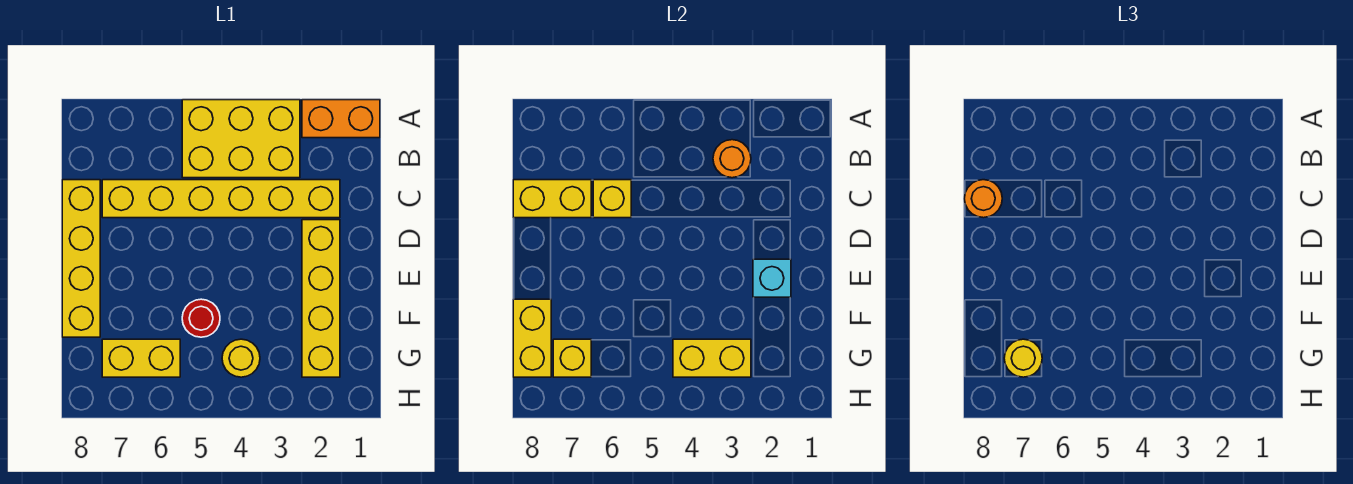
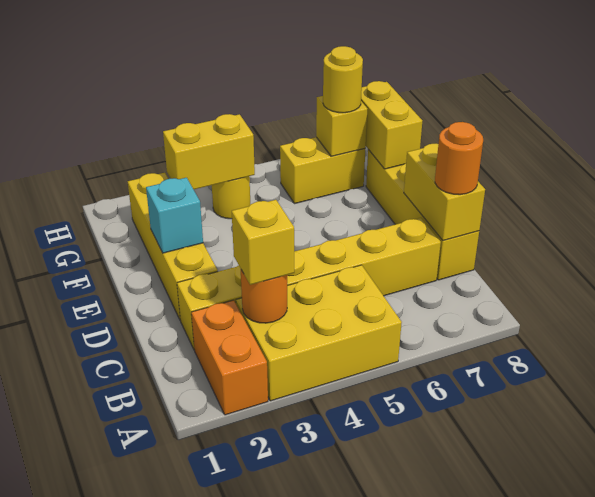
orange 1x2 brick [302,100,380,138] -> orange 1x2 brick turned to [191,300,268,415]
yellow 1x1 brick [593,180,631,218] -> yellow 1x1 brick moved to [232,200,295,285]
yellow 1x2 brick [513,180,591,218] -> yellow 1x2 brick turned to [404,144,485,241]
red 1x1 round brick [182,299,220,337] -> none

